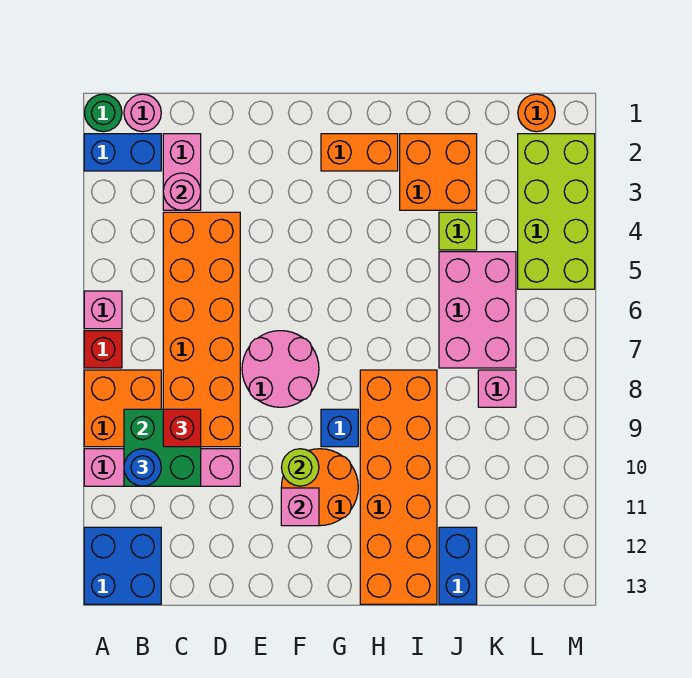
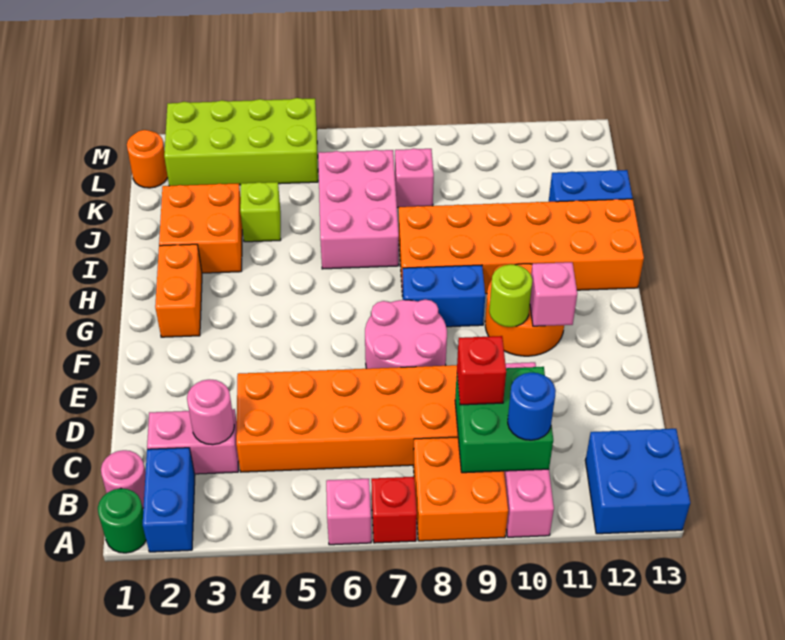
blue 1x1 brick [321,409,358,447] -> blue 1x2 brick [403,265,485,327]
pink 2x3 brick [439,252,516,368] -> pink 2x3 brick turned to [318,150,399,269]

